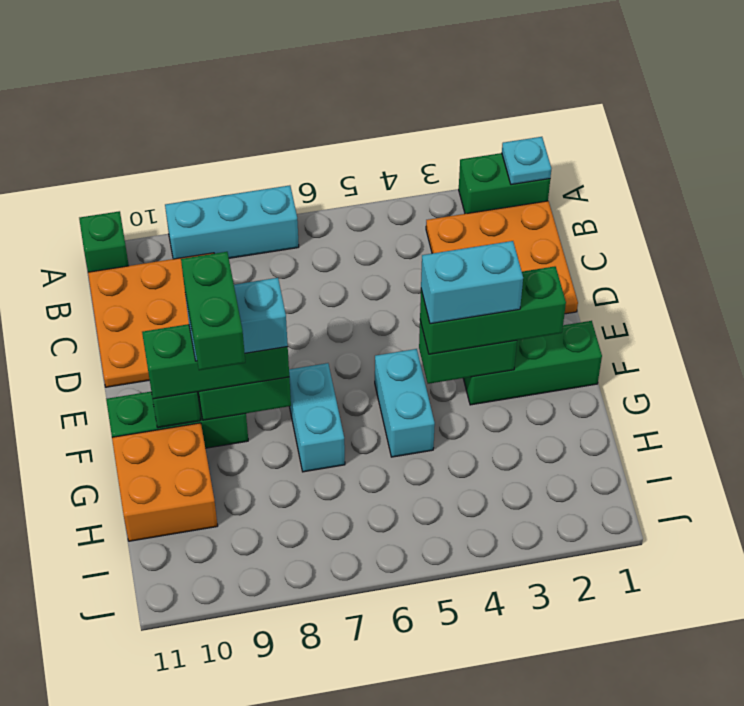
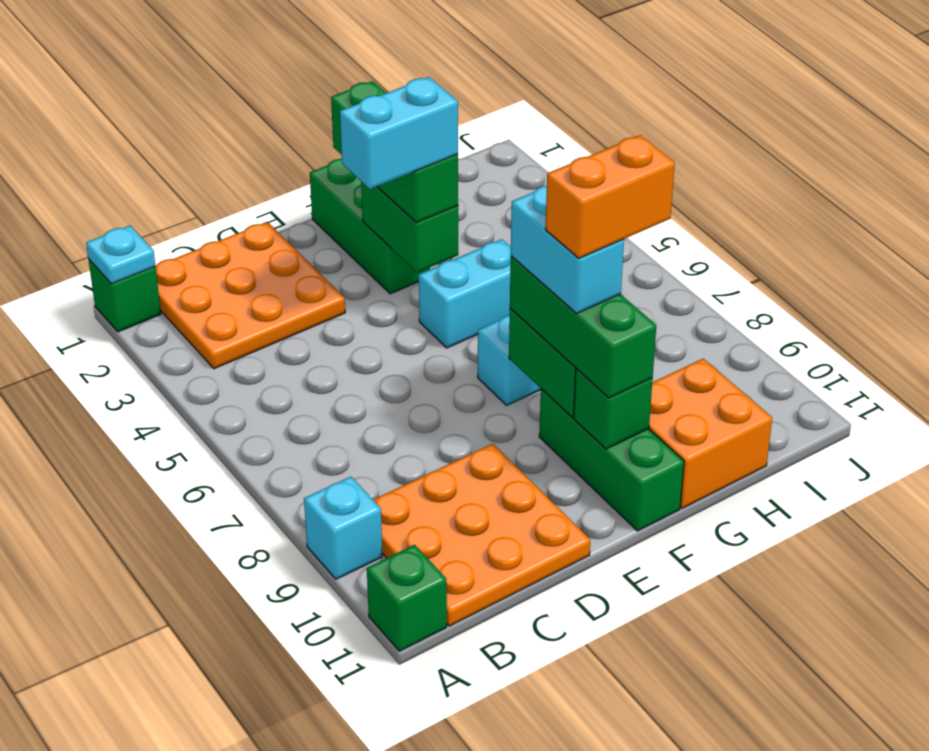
green 1x2 brick [459,153,550,214] -> green 1x1 brick [88,259,161,332]
cyan 1x3 brick [165,185,299,259] -> cyan 1x1 brick [304,477,382,579]
cyan 1x2 brick [421,241,523,324] -> cyan 1x2 brick turned to [340,77,458,189]
green 1x2 brick [181,252,245,370] -> orange 1x2 brick [546,135,675,258]

